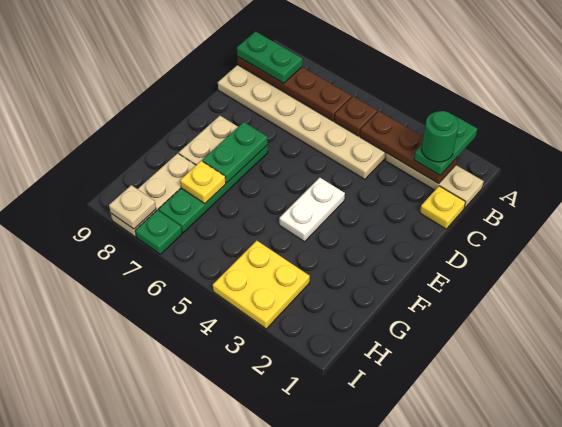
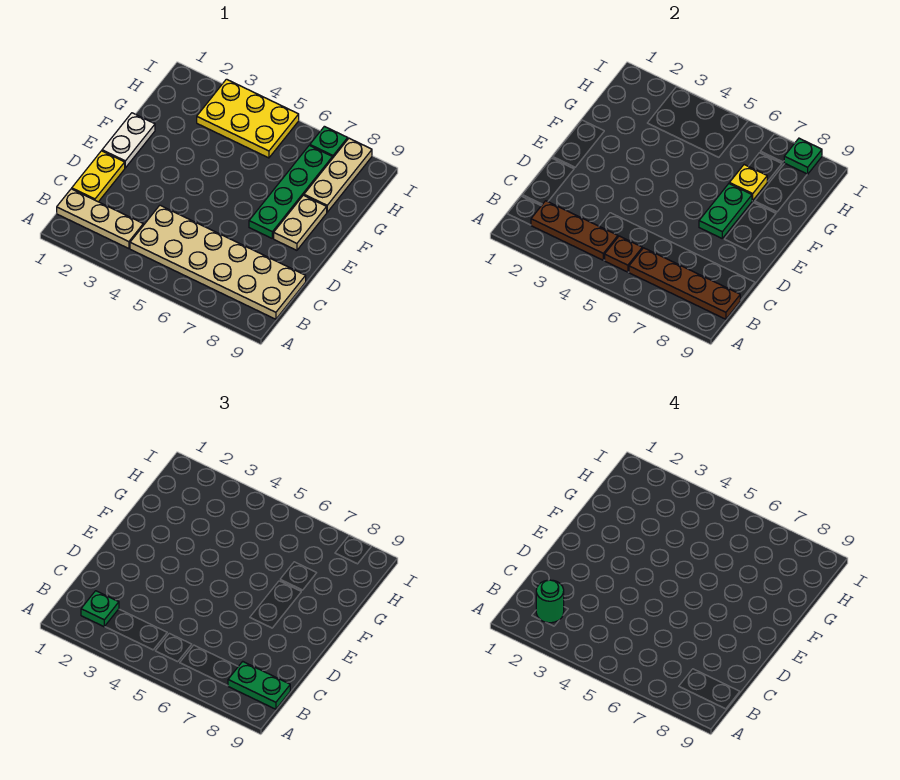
green 1x2 plate [414,115,477,175] -> green 1x1 plate [81,591,119,627]
yellow 1x1 plate [420,186,465,229] -> yellow 1x2 plate [72,151,125,202]
white 1x2 plate [279,178,345,242] -> white 1x2 plate moved to [102,113,155,168]
yellow 2x2 plate [213,241,310,329] -> yellow 2x3 plate [197,79,299,158]
tan 1x1 plate [109,185,156,229] -> green 1x1 plate [784,138,822,174]

